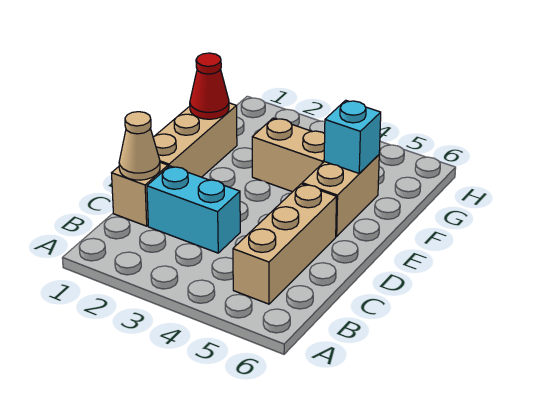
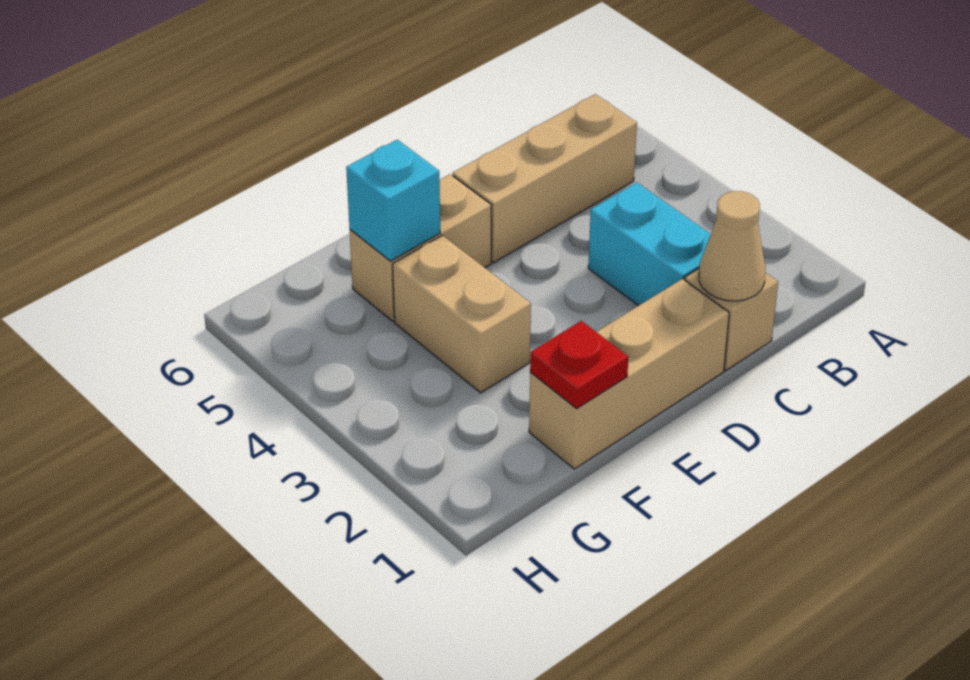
red 1x1 cone [190,53,229,119] -> red 1x1 plate [530,321,628,408]

